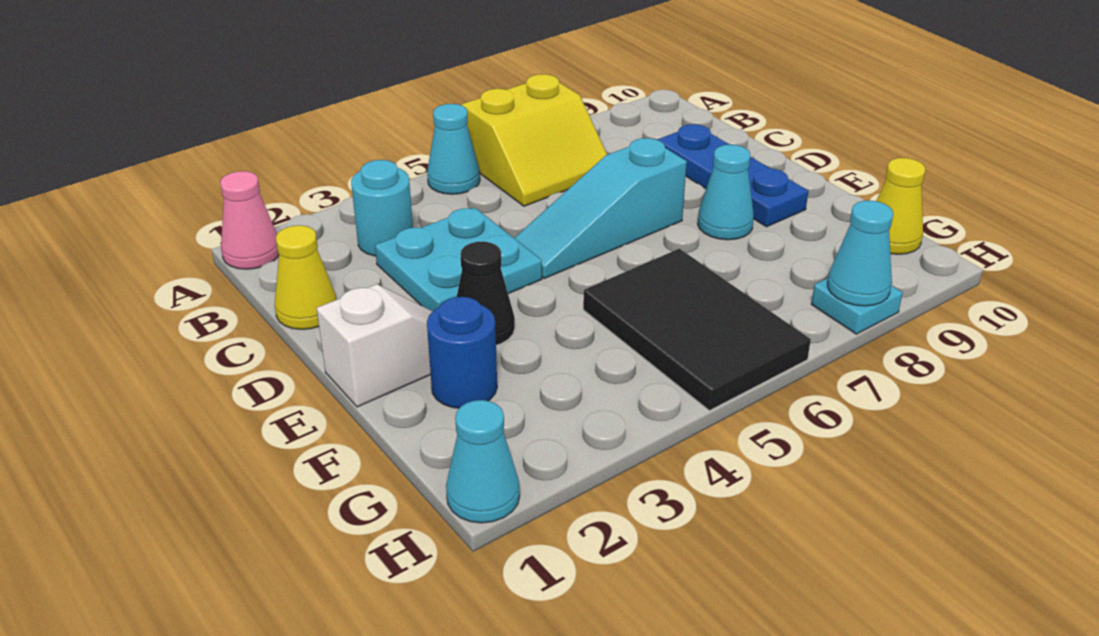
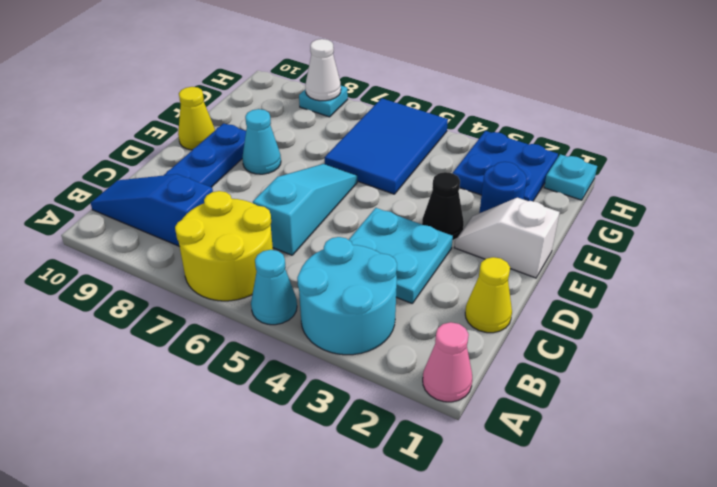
yellow 2x2 slope [461,74,607,206] -> yellow 2x2 round brick [175,191,273,301]
cyan 1x1 round brick [351,160,413,256] -> cyan 2x2 round brick [297,237,397,355]
none -> blue 1x3 slope [91,174,213,246]
cyan 1x3 slope [514,138,687,278] -> cyan 1x3 slope turned to [253,164,357,255]
black 2x3 tile [583,249,811,411] -> blue 2x3 tile [325,98,448,194]
none -> blue 2x2 plate [453,131,558,201]
yellow 1x1 cone [876,158,926,254] -> yellow 1x1 cone moved to [178,87,215,150]
cyan 1x1 cone [446,400,520,523] -> cyan 1x1 plate [544,154,597,200]
cyan 1x1 cone [828,201,893,306] -> white 1x1 cone [305,39,341,101]

